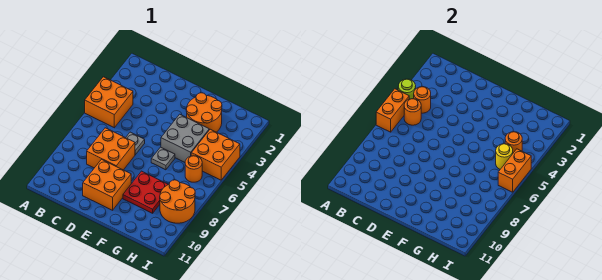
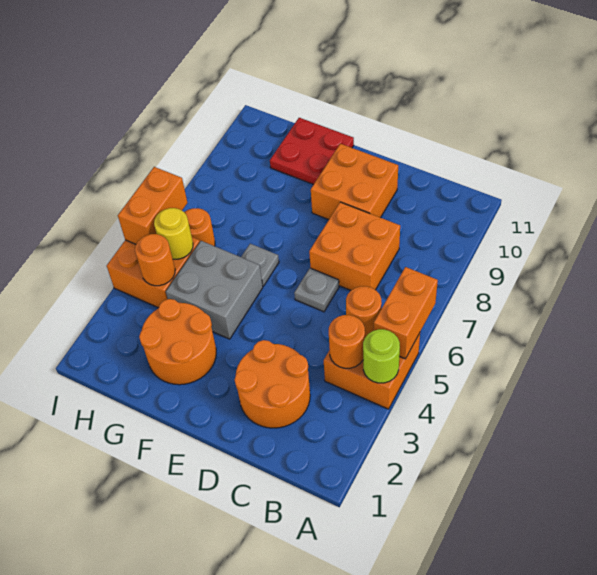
red 2x2 plate [123,171,168,213] -> red 2x2 plate moved to [270,118,354,185]
orange 2x2 round brick [160,180,195,223] -> orange 2x2 round brick moved to [235,340,310,428]

